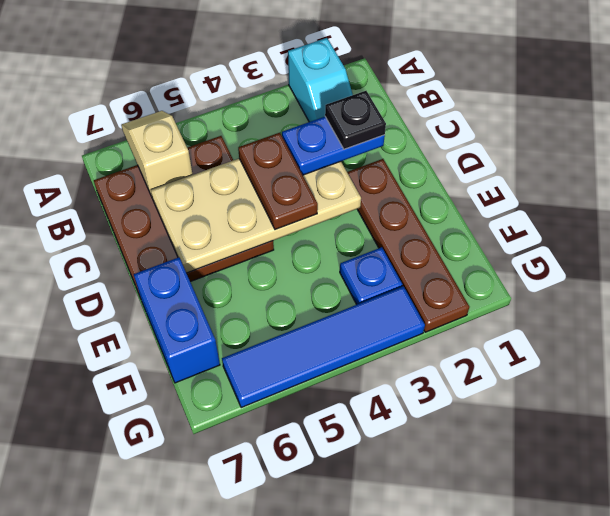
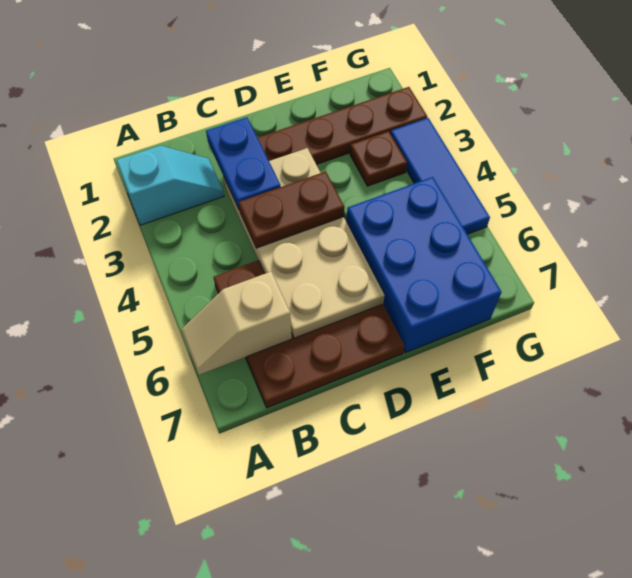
black 1x1 plate [325,91,386,149] -> none
blue 1x2 brick [134,257,220,383] -> blue 2x3 brick [347,177,502,353]
blue 1x1 plate [340,247,402,305] -> brown 1x1 plate [350,131,407,186]
blue 1x4 tile [222,286,425,408] -> blue 1x3 tile [390,118,490,234]

